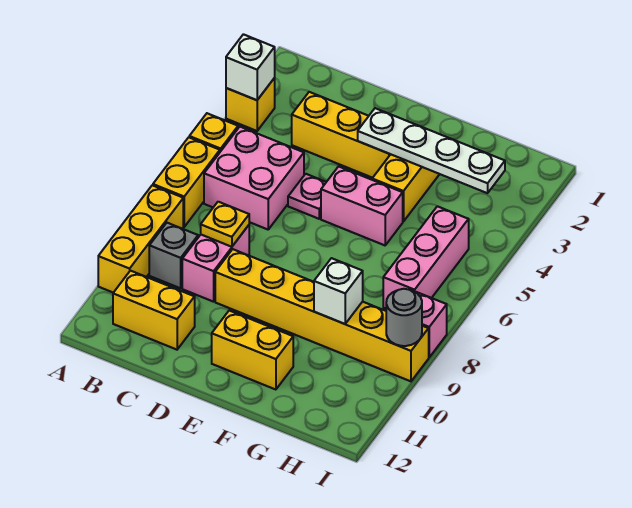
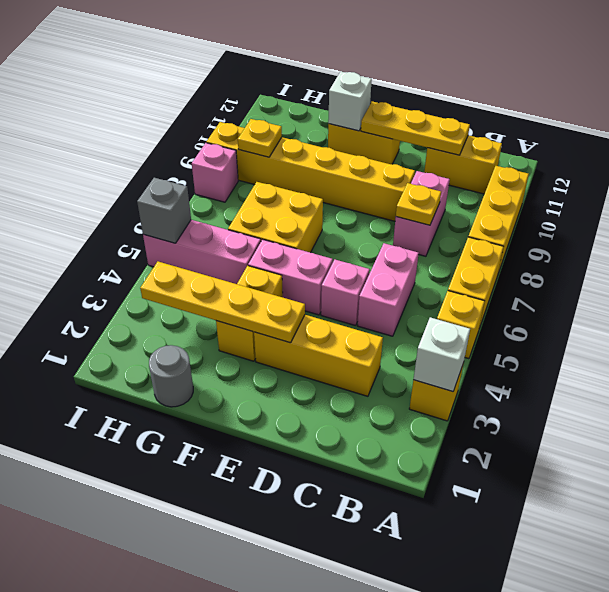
pink 2x2 brick [204,127,304,229] -> pink 1x2 brick [358,243,419,336]
grey 1x1 brick [149,223,198,288] -> grey 1x1 brick moved to [137,178,191,243]
none -> yellow 1x3 plate [361,102,470,155]
pink 1x1 plate [288,174,326,219] -> pink 1x1 brick [321,260,370,326]
white 1x4 plate [358,108,505,193] -> yellow 1x4 plate [140,262,305,343]
none -> yellow 2x2 brick [228,182,323,253]
white 1x1 brick [314,258,363,324] -> white 1x1 brick moved to [328,72,372,131]
pink 1x3 brick [383,206,469,309] -> pink 1x3 brick turned to [143,220,261,284]
none -> yellow 1x1 plate [238,119,282,157]
grey 1x1 round brick [386,289,422,346] -> grey 1x1 round brick moved to [149,345,193,407]

